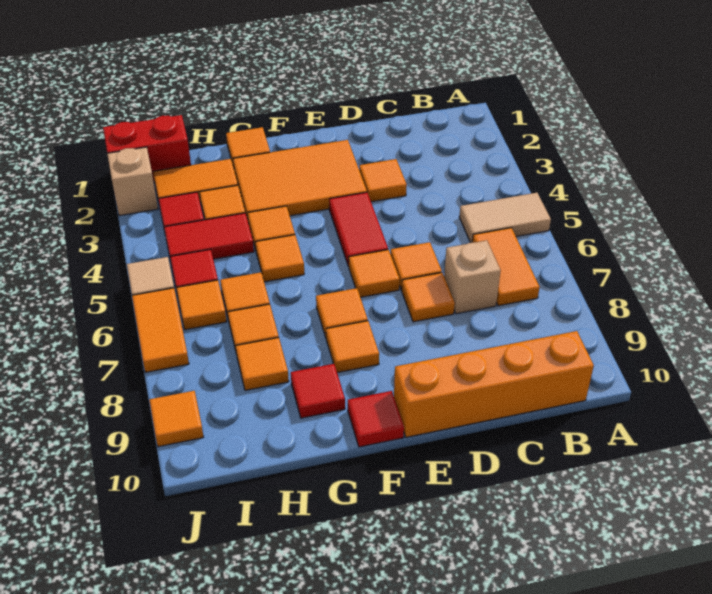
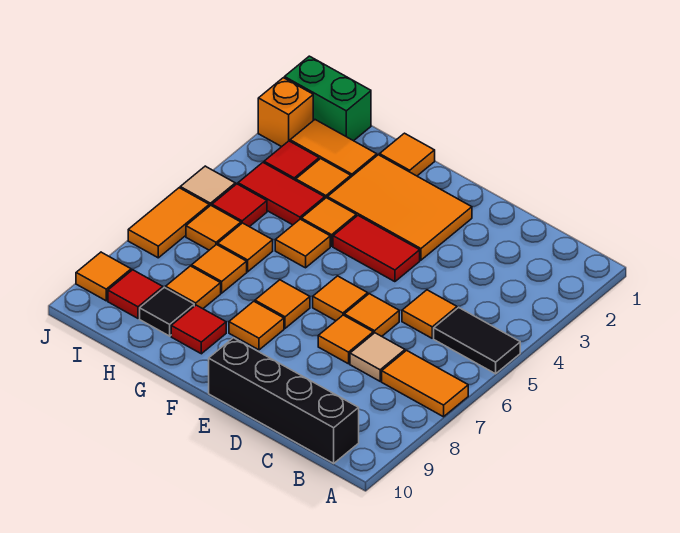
tan 1x2 tile [459,193,551,243] -> black 1x2 tile [434,307,520,374]
orange 1x2 tile [472,228,540,306] -> orange 1x2 tile turned to [382,350,468,417]
orange 1x4 brick [394,331,594,437] -> black 1x4 brick [209,338,359,463]
tan 1x1 brick [444,240,501,314] -> tan 1x1 tile [350,333,405,381]
orange 1x1 tile [359,159,407,202] -> orange 1x1 tile moved to [402,290,457,338]
red 1x2 tile [329,192,388,266] -> red 1x2 tile turned to [333,216,420,282]
red 1x1 tile [348,391,404,447] -> red 1x1 tile moved to [108,270,163,318]
none -> black 1x1 tile [140,287,194,336]
red 1x2 brick [103,115,191,182] -> green 1x2 brick [285,56,371,141]
tan 1x1 brick [107,147,158,216] -> orange 1x1 brick [258,78,313,147]

